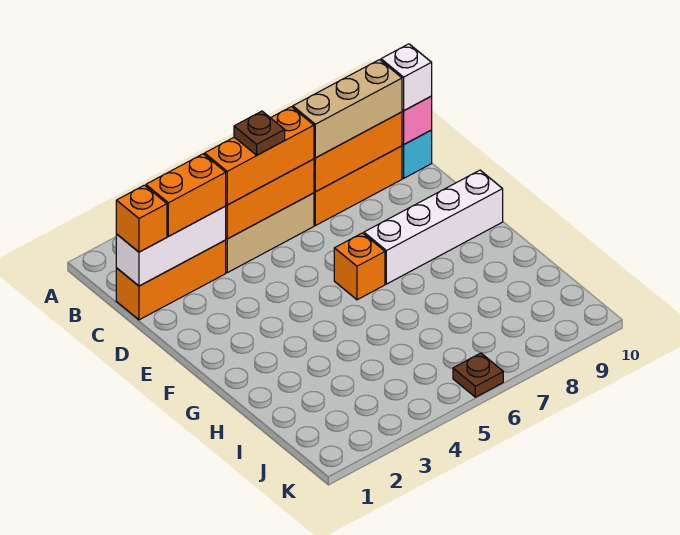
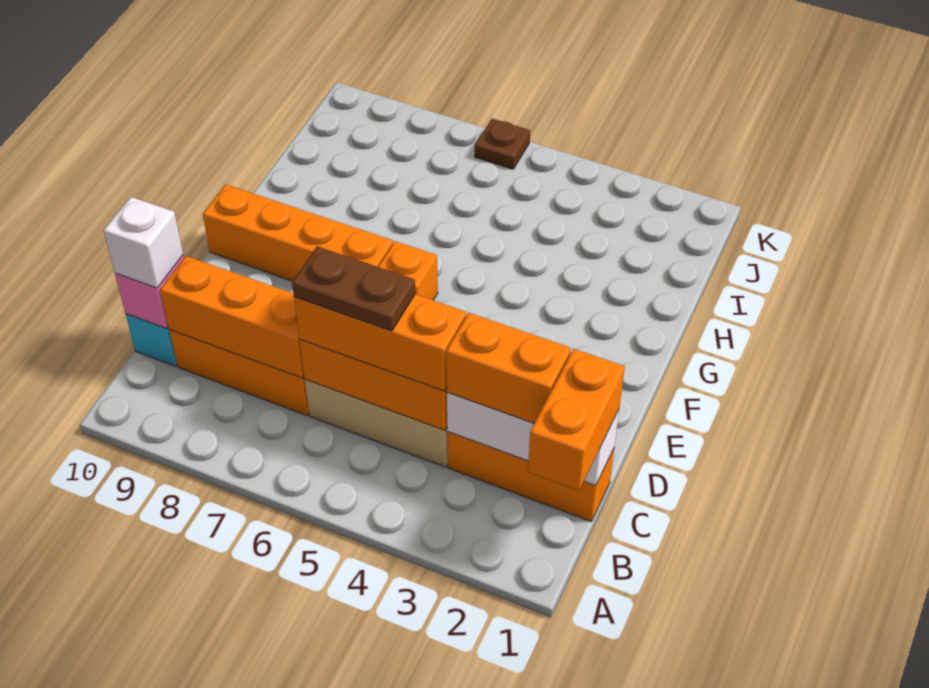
orange 1x1 brick [116,185,167,252] -> orange 1x2 brick [528,349,625,491]
brown 1x1 plate [234,111,285,155] -> brown 1x2 plate [292,246,415,331]
tan 1x3 brick [293,60,402,158] -> none
white 1x4 brick [364,170,503,284] -> orange 1x4 brick [203,184,393,281]

